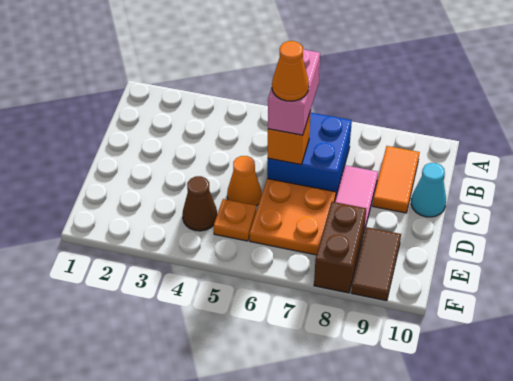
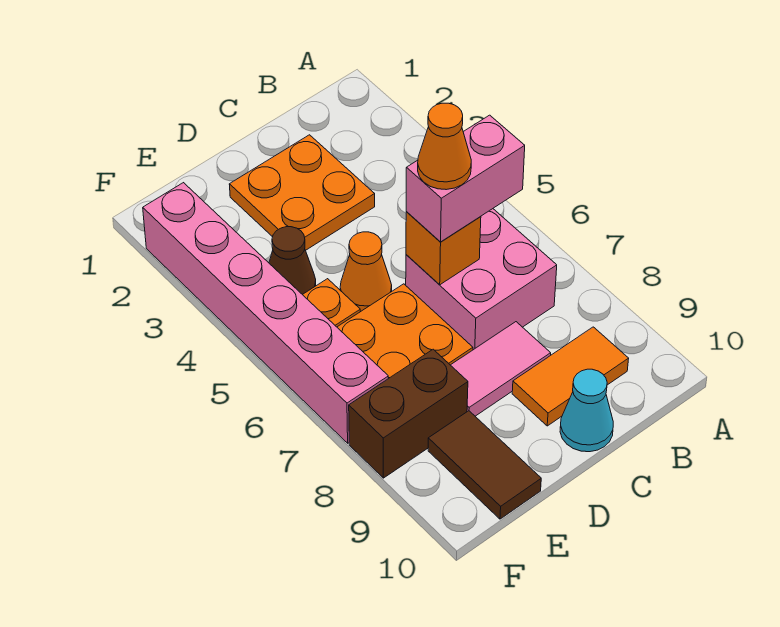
blue 2x2 brick [267,113,352,199] -> pink 2x2 brick [406,209,557,350]
none -> orange 2x2 plate [229,135,375,250]
brown 1x2 tile [351,227,401,301] -> brown 1x2 tile turned to [428,411,541,519]
none -> pink 1x6 brick [143,183,388,443]

